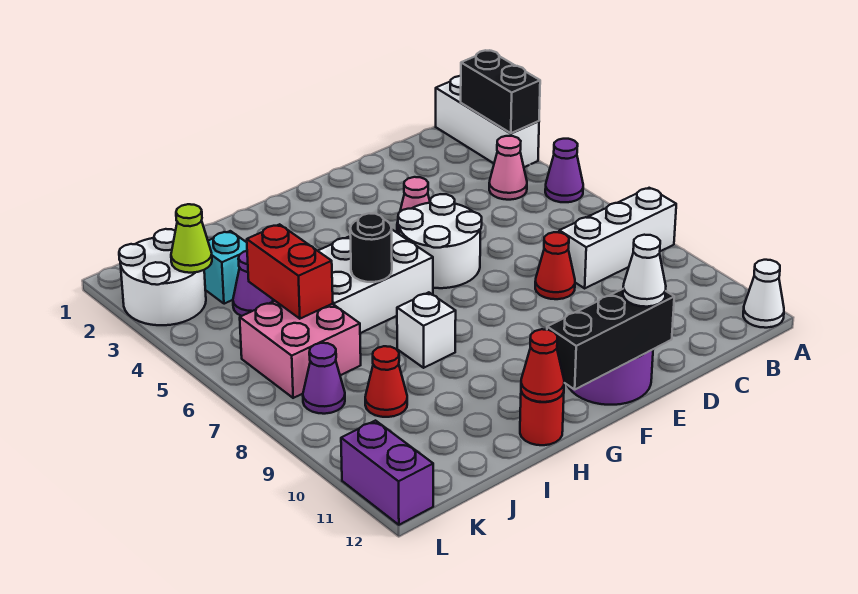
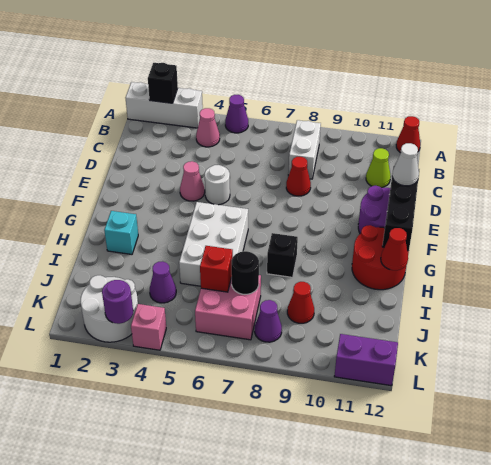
black 1x2 brick [461,50,540,133] -> black 1x1 brick [148,63,178,103]
white 1x3 brick [559,188,676,288] -> white 1x2 brick [288,120,321,179]
white 1x1 cone [743,260,784,328] -> red 1x1 cone [396,116,420,153]
white 2x2 round brick [398,194,482,288] -> white 1x1 round brick [205,165,230,205]
black 1x1 round brick [350,213,392,282] -> black 1x1 round brick moved to [231,251,259,294]
white 1x1 brick [397,292,456,368] -> black 1x1 brick [267,233,298,277]
red 1x1 round brick [520,392,564,445] -> red 2x2 round brick [352,225,409,290]
cyan 1x1 brick [204,231,247,304] -> cyan 1x1 brick moved to [104,211,138,254]
red 1x2 brick [247,224,333,319] -> red 1x1 brick [200,246,233,292]
lime 1x1 cone [171,204,212,273] -> lime 1x1 cone moved to [366,148,391,188]
none -> purple 1x1 round brick [102,280,133,324]
none -> pink 1x1 brick [131,304,166,350]

